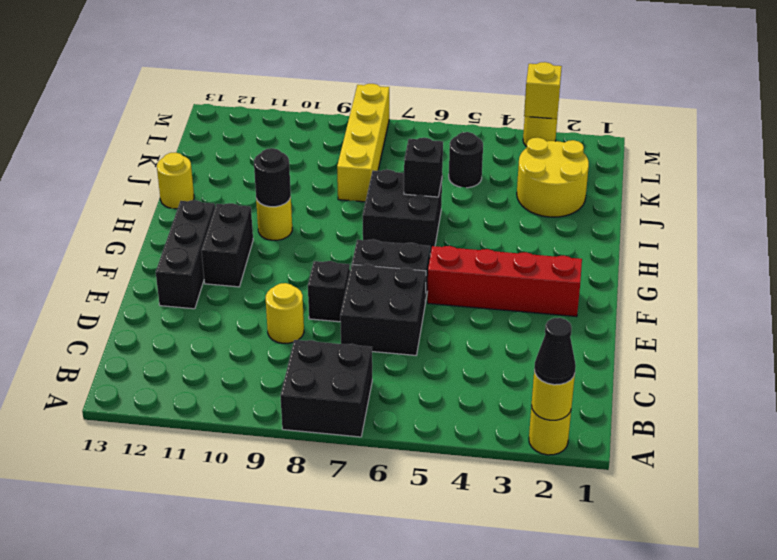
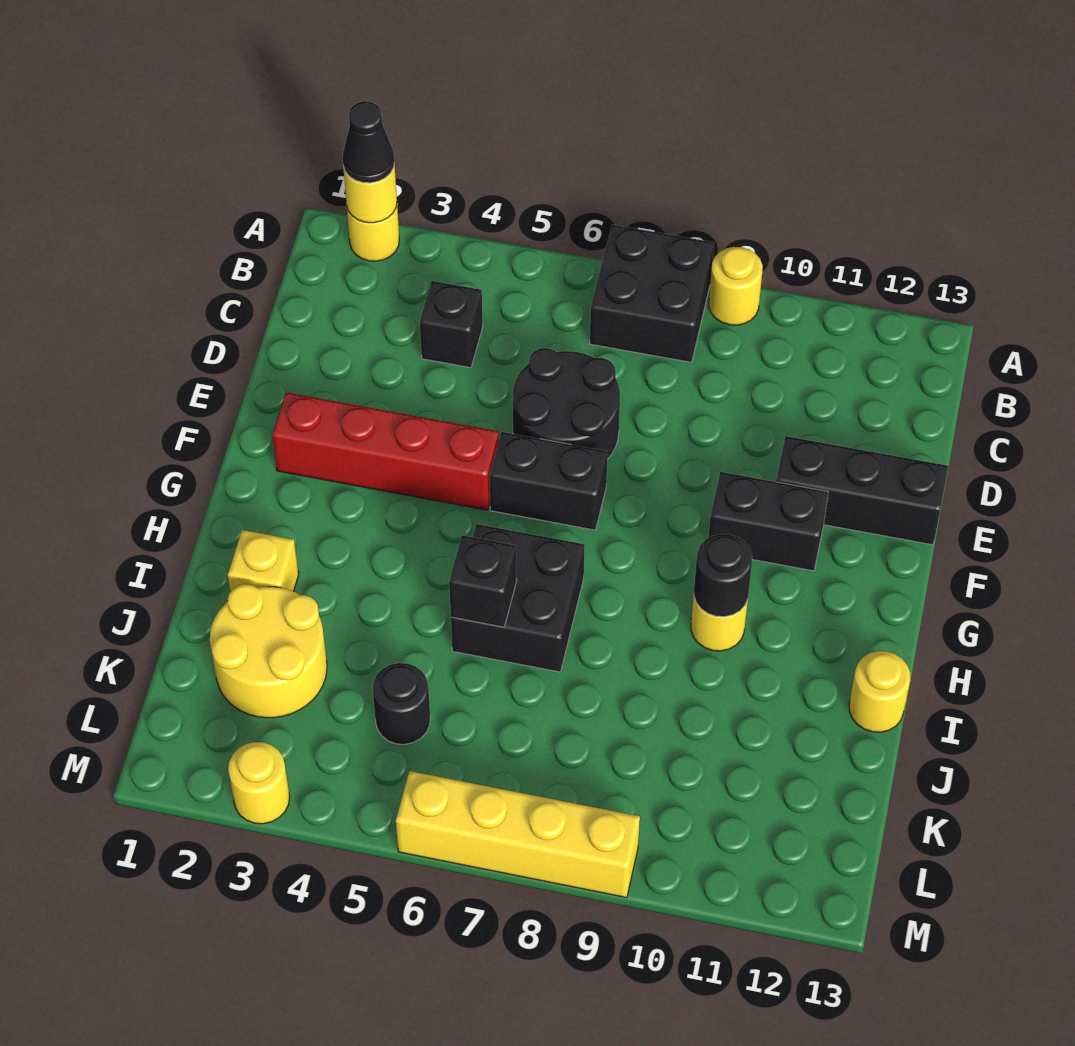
black 2x2 brick [340,264,426,355] -> black 2x2 round brick [512,348,620,459]
yellow 1x1 round brick [266,283,304,343] -> yellow 1x1 round brick moved to [709,247,763,325]
black 1x1 brick [308,261,350,322] -> black 1x1 brick moved to [420,281,483,368]
black 1x3 brick [156,200,215,309] -> black 1x3 brick turned to [776,436,948,545]
black 1x2 brick [201,203,253,287] -> black 1x2 brick turned to [708,472,828,571]
yellow 1x4 brick [337,84,389,202] -> yellow 1x4 brick turned to [396,771,640,898]
yellow 1x1 brick [524,62,562,119] -> yellow 1x1 brick moved to [228,530,299,592]

